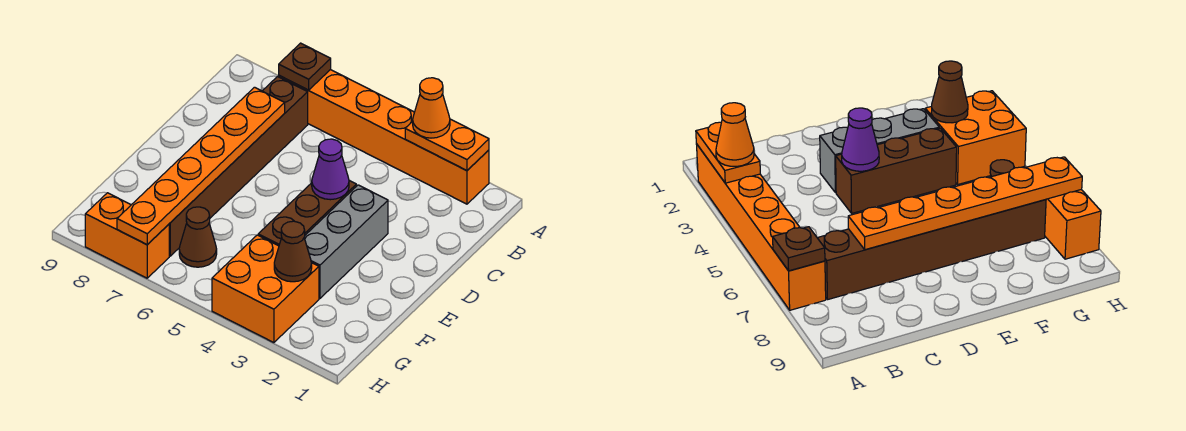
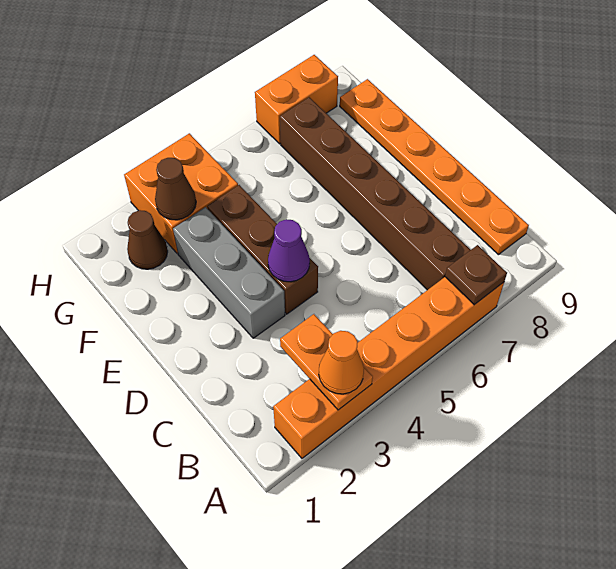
orange 1x2 plate [405,119,489,171] -> orange 1x2 plate turned to [280,314,373,410]
orange 1x6 plate [117,87,285,245] -> orange 1x6 plate moved to [340,79,529,255]
brown 1x1 cone [179,207,217,267] -> brown 1x1 cone moved to [127,210,168,269]

